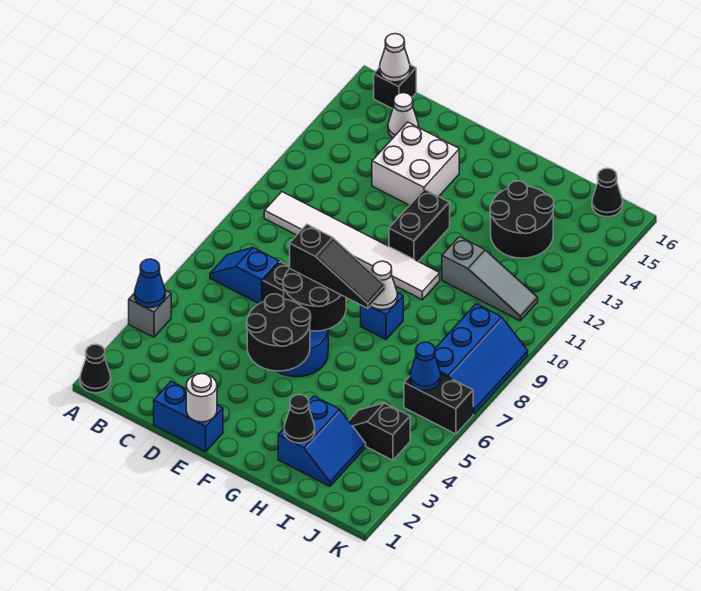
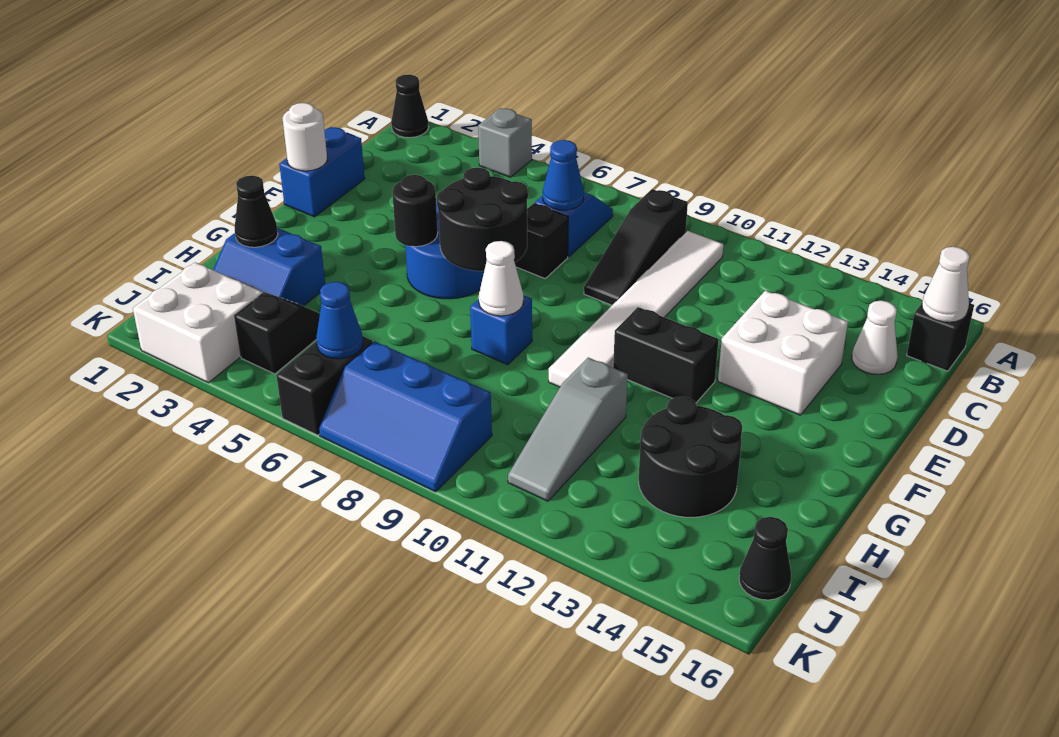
blue 1x1 cone [135,259,165,308] -> blue 1x1 cone moved to [543,140,584,210]
black 2x2 round brick [247,294,311,371] -> black 1x1 round brick [392,175,438,247]
black 1x3 slope [290,224,385,308] -> black 1x3 slope moved to [584,189,688,305]
none -> white 2x2 brick [133,262,263,383]

